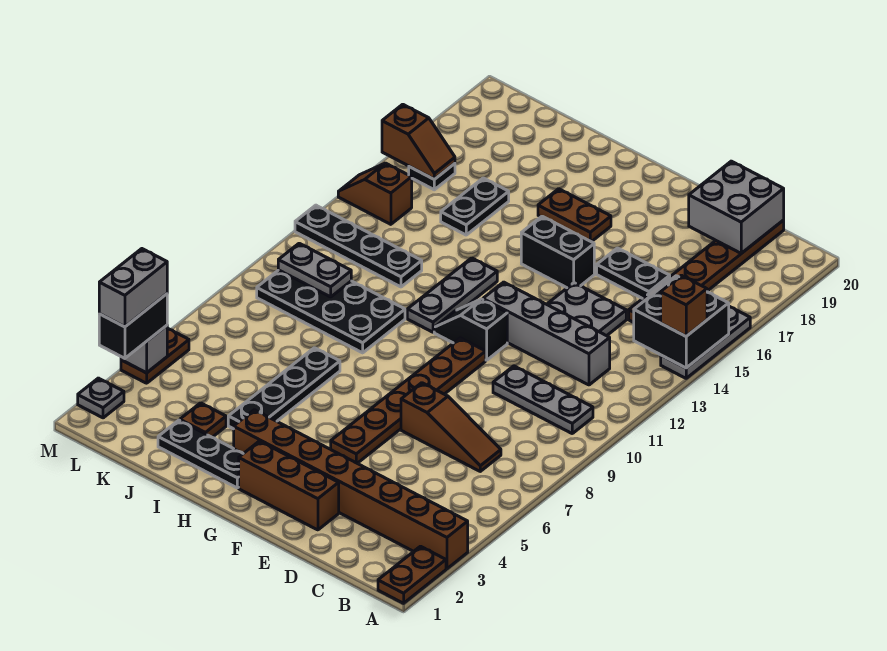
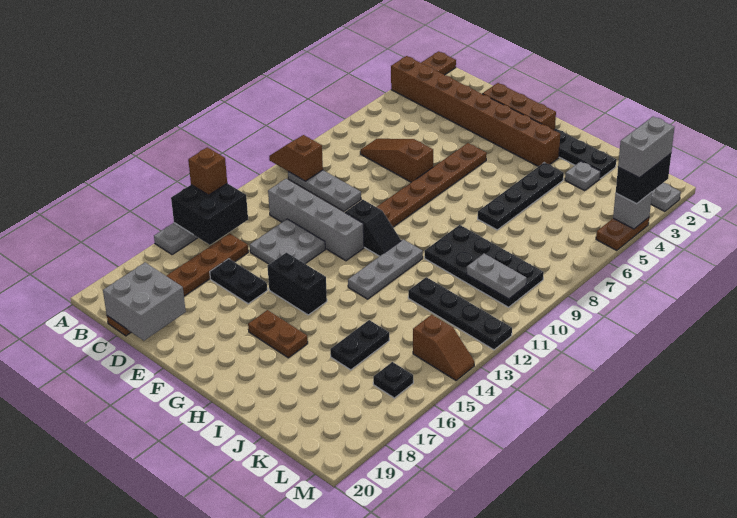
brown 1x1 plate [180,403,226,437] -> grey 1x1 plate [565,161,601,190]
brown 1x2 slope [382,104,455,179] -> brown 1x2 slope moved to [269,135,323,181]

